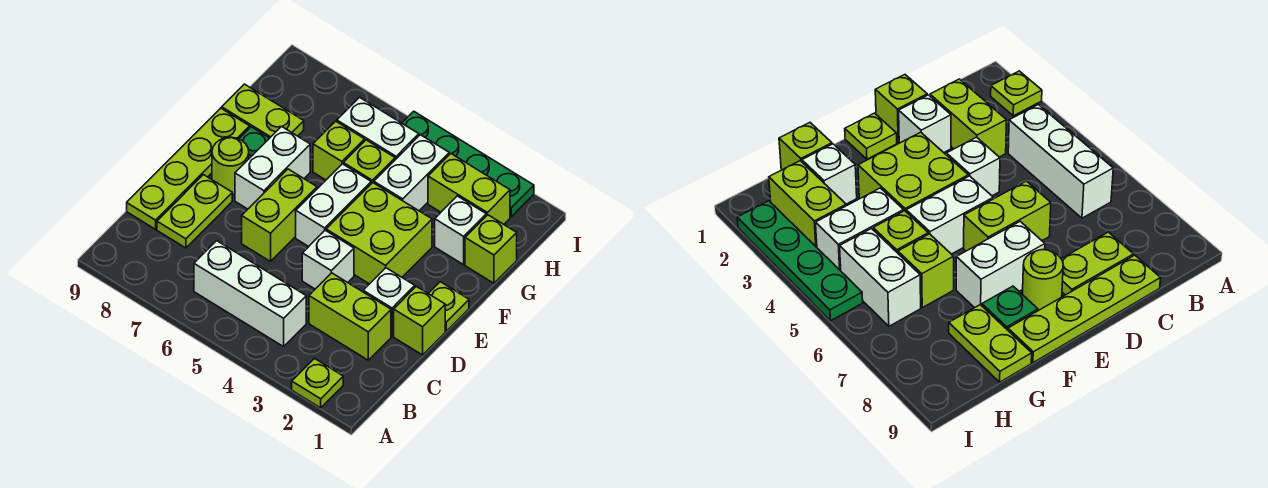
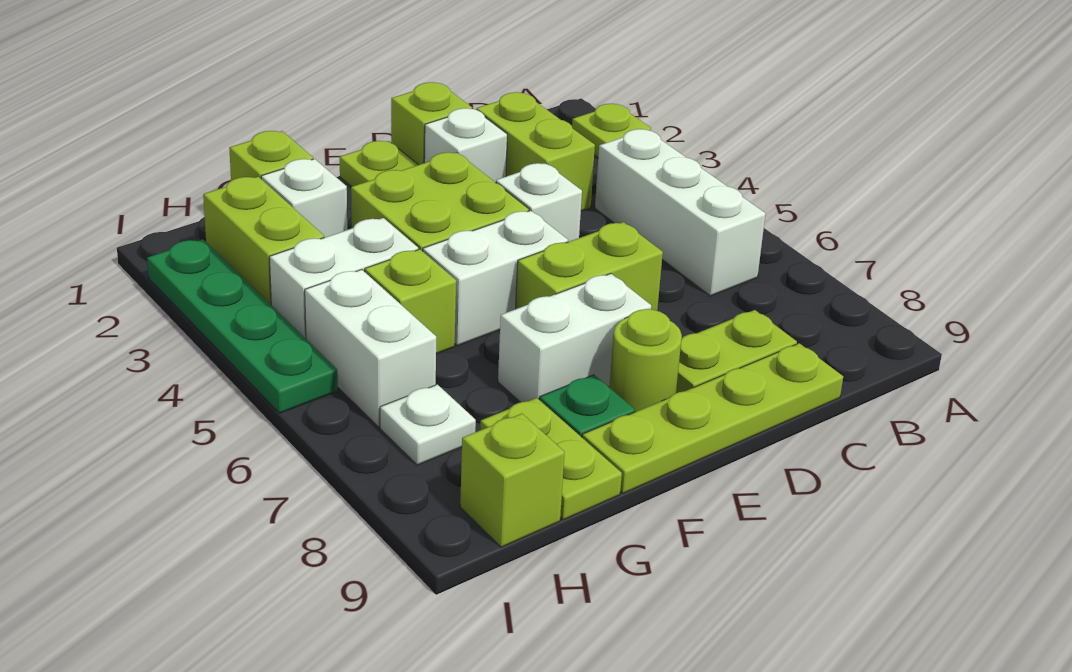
lime 1x1 brick [313,121,365,180] -> lime 1x1 brick moved to [460,414,565,547]
none -> white 1x1 plate [380,385,476,465]

